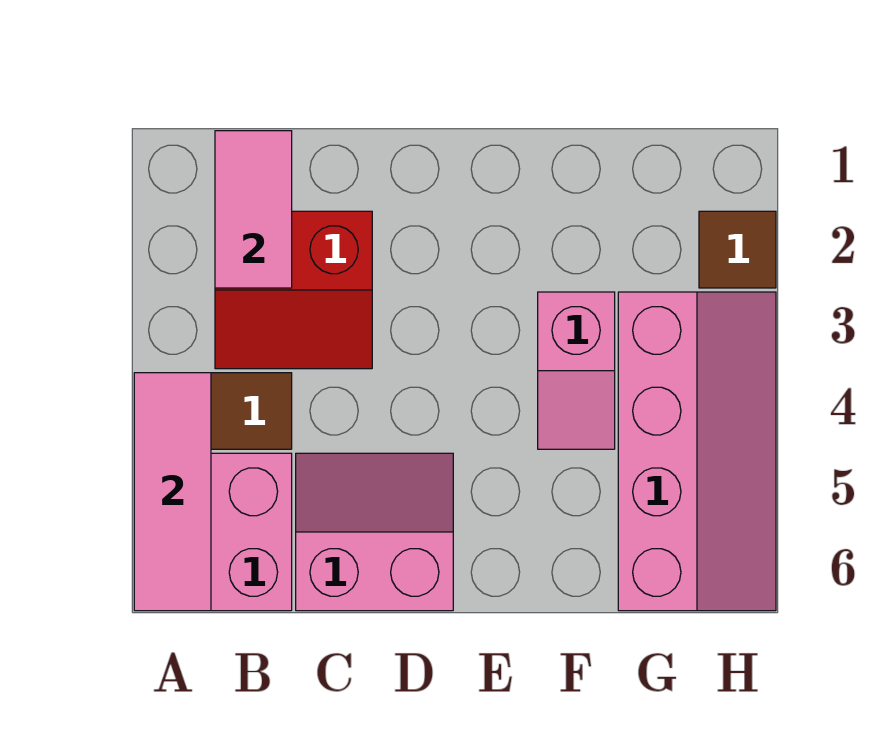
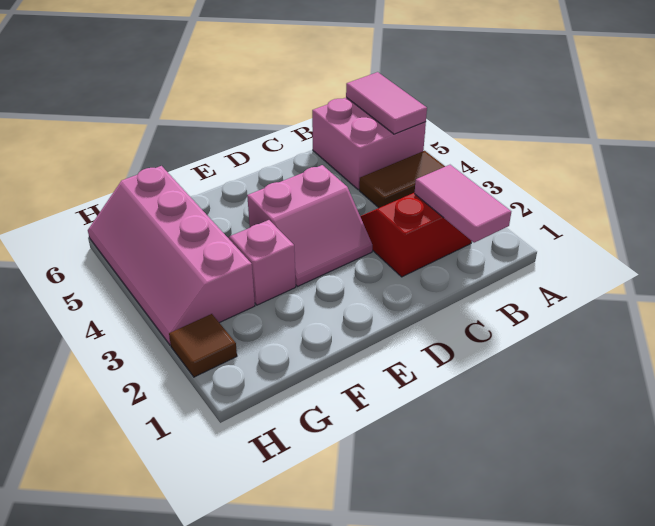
pink 1x3 tile [134,373,211,611] -> pink 1x2 tile [346,72,427,134]
pink 2x2 slope [296,453,453,611] -> pink 2x2 slope moved to [247,165,372,286]

